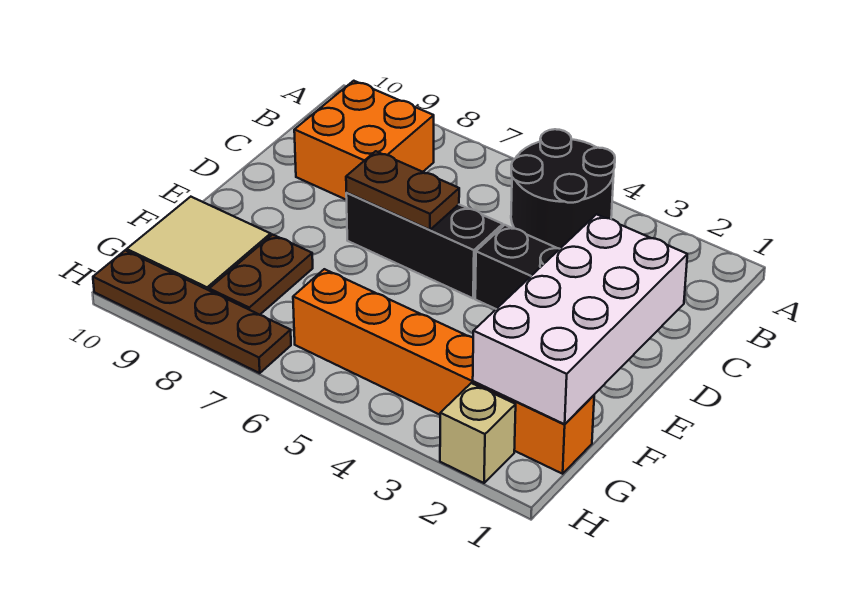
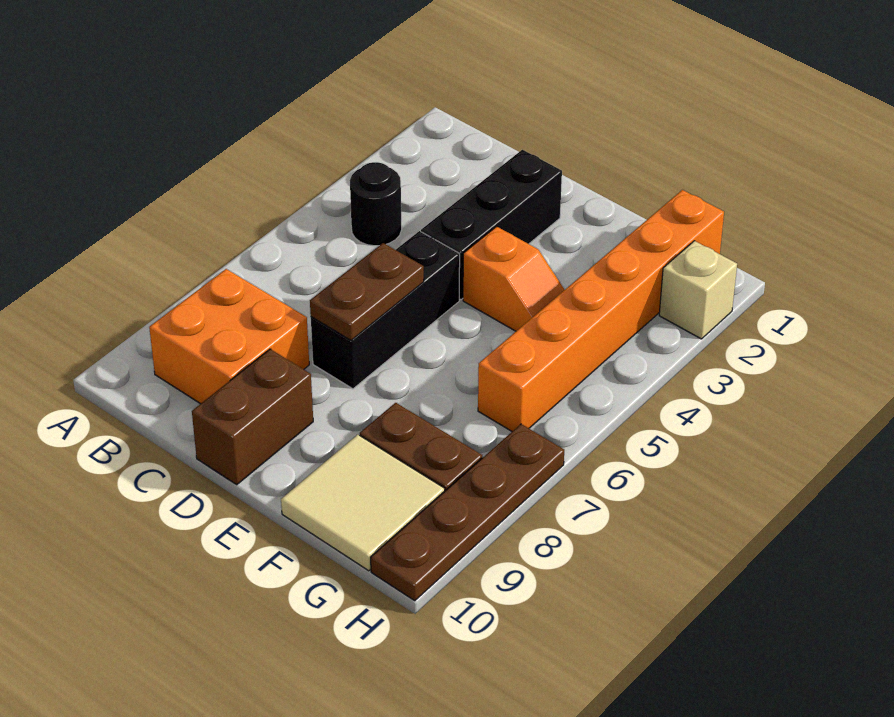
black 2x2 round brick [511,129,615,249] -> black 1x1 round brick [350,162,402,246]
white 2x4 brick [473,214,687,424] -> none
none -> brown 1x2 brick [192,349,313,485]
none -> orange 1x2 slope [463,226,564,331]

